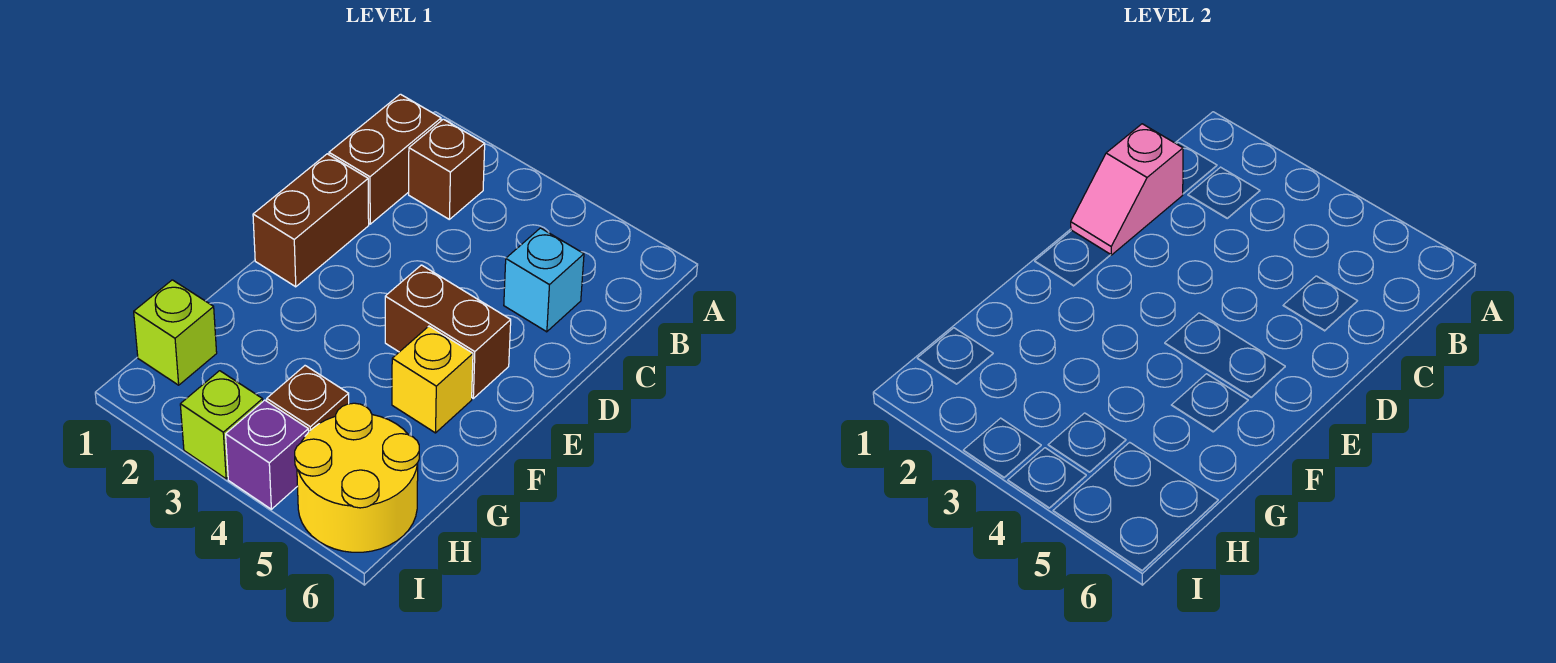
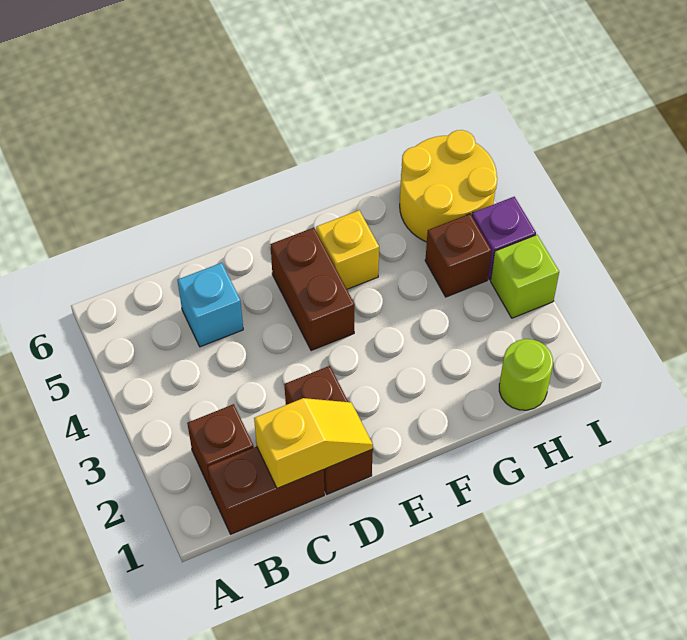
pink 1x2 slope [1071,124,1183,255] -> yellow 1x2 slope [254,398,373,488]
brown 1x2 brick [253,154,369,287] -> brown 1x2 brick turned to [285,366,373,494]
lime 1x1 brick [134,280,217,385] -> lime 1x1 round brick [499,339,553,410]

